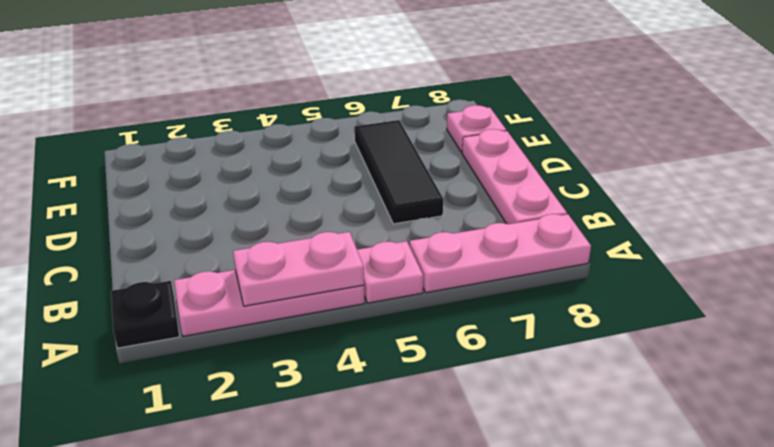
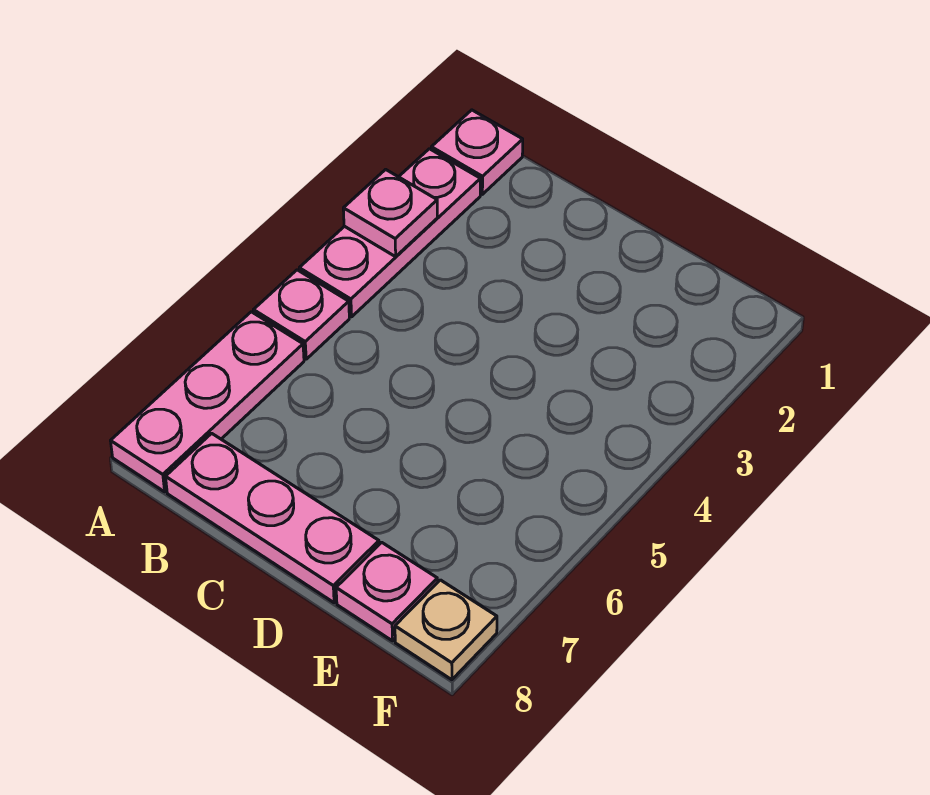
black 1x1 plate [111,281,179,348] -> pink 1x1 plate [431,110,523,194]
pink 1x2 plate [233,232,364,306] -> pink 1x1 plate [343,169,437,257]
black 1x3 tile [355,120,443,224] -> none
none -> tan 1x1 plate [395,580,497,680]

